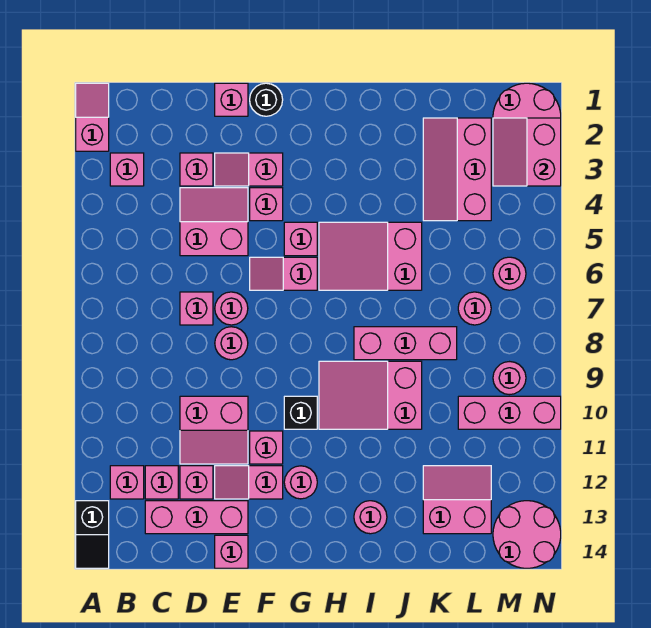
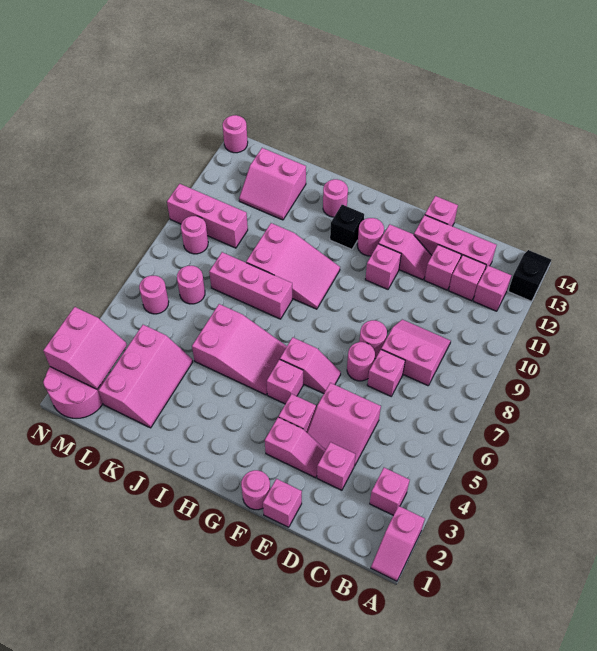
pink 2x2 slope [180,396,248,464] -> pink 2x2 slope moved to [381,319,451,386]
black 1x1 round brick [250,83,283,116] -> pink 1x1 round brick [241,470,270,510]
black 1x1 brick [284,396,317,429] -> black 1x1 brick moved to [330,205,364,249]
pink 2x2 round brick [493,501,561,568] -> pink 1x1 round brick [223,115,248,153]

